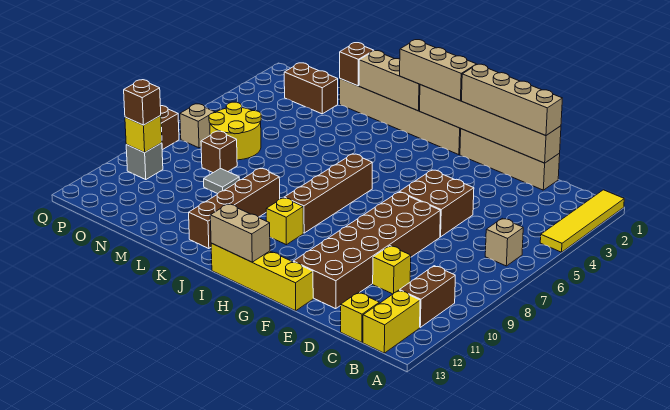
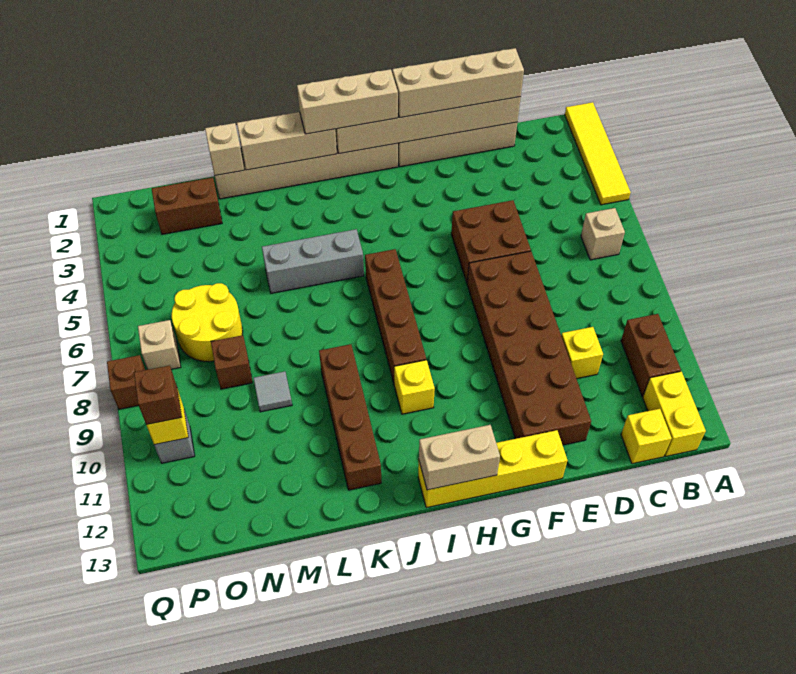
none -> grey 1x3 brick [262,229,364,293]
brown 1x1 brick [340,43,374,86] -> tan 1x1 brick [205,123,244,176]

